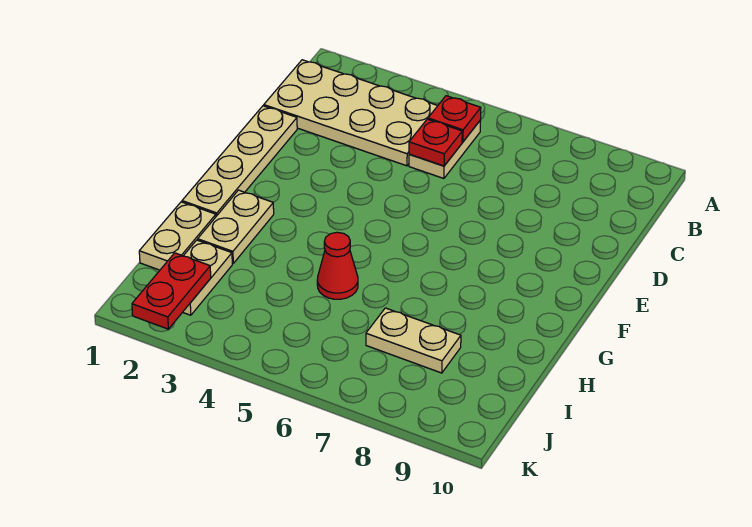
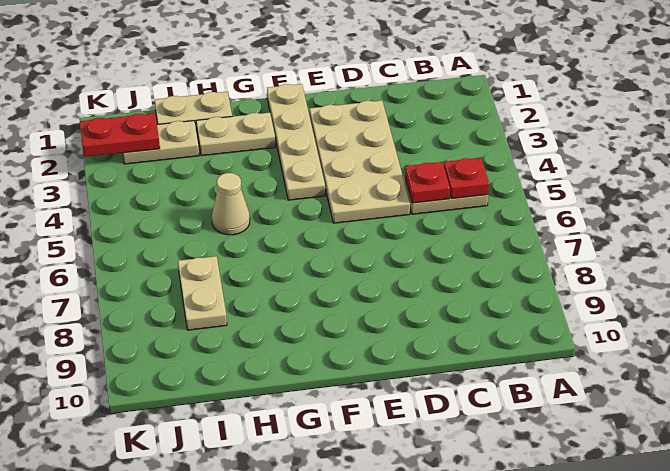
tan 2x4 plate [264,60,438,166] -> tan 2x4 plate moved to [310,101,410,223]
tan 1x4 plate [182,106,297,216] -> tan 1x4 plate turned to [267,84,325,200]
red 1x1 cone [317,232,358,299] -> tan 1x1 cone [212,173,250,235]

